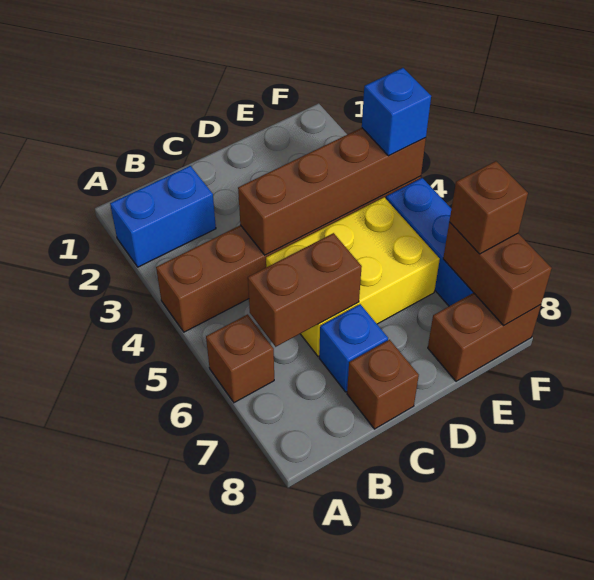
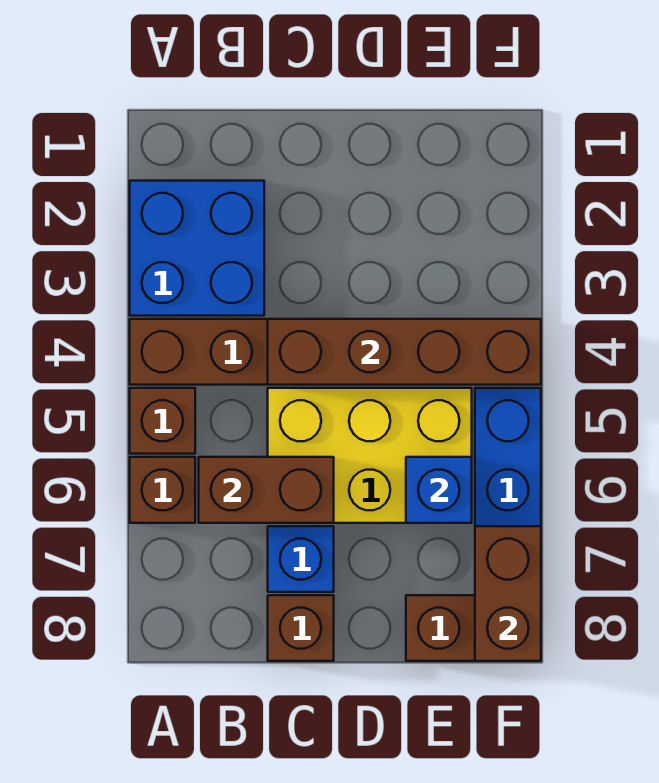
blue 1x2 brick [110,166,216,267] -> blue 2x2 brick [130,181,264,316]
blue 1x1 brick [362,68,431,156] -> blue 1x1 brick moved to [406,457,472,523]
brown 1x1 brick [449,161,528,254] -> brown 1x1 brick moved to [130,388,195,454]

